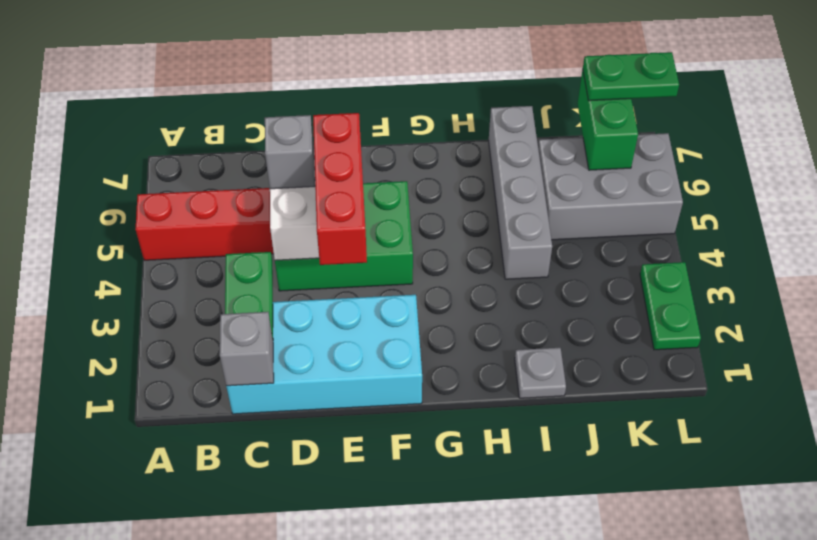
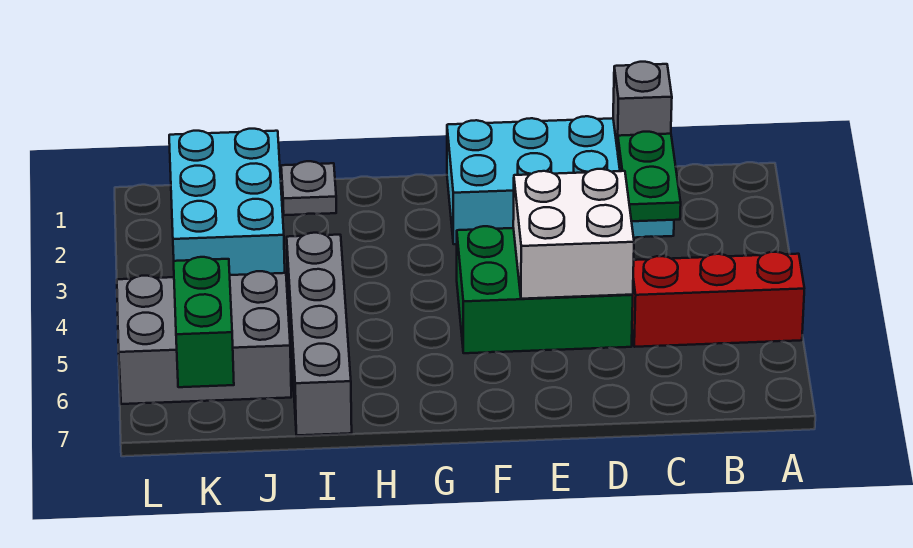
grey 1x1 brick [265,115,315,189] -> none
red 1x3 brick [313,113,367,265] -> none
none -> cyan 2x3 brick [169,129,285,275]
green 1x2 plate [583,52,679,101] -> none
green 1x2 plate [640,262,701,350] -> none

